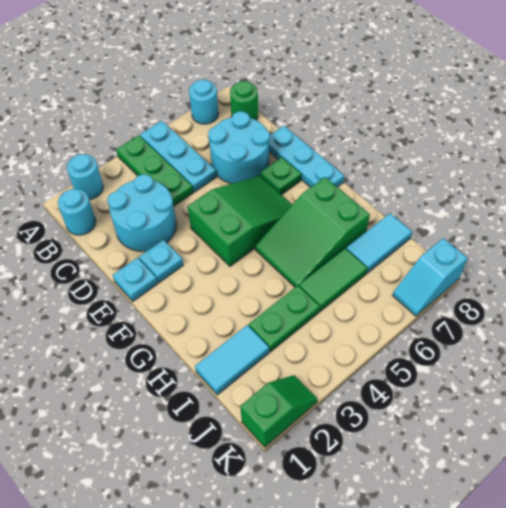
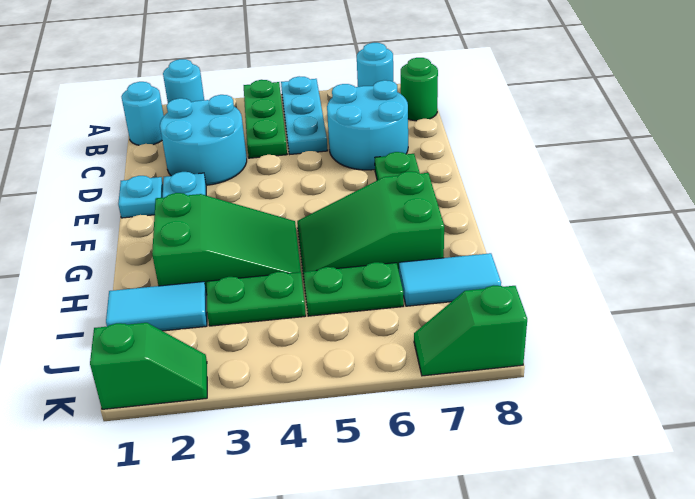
cyan 1x3 plate [269,126,344,187] -> none
green 2x3 slope [188,176,292,266] -> green 2x3 slope moved to [152,193,301,294]
green 1x2 tile [299,248,367,311] -> green 1x2 plate [303,262,404,316]
cyan 1x2 slope [392,238,468,316] -> green 1x2 slope [414,285,527,376]

